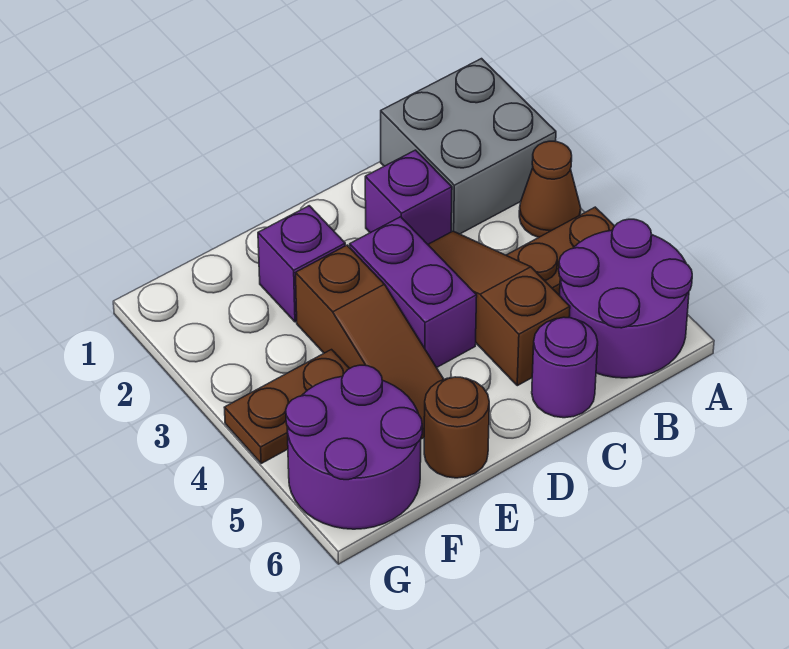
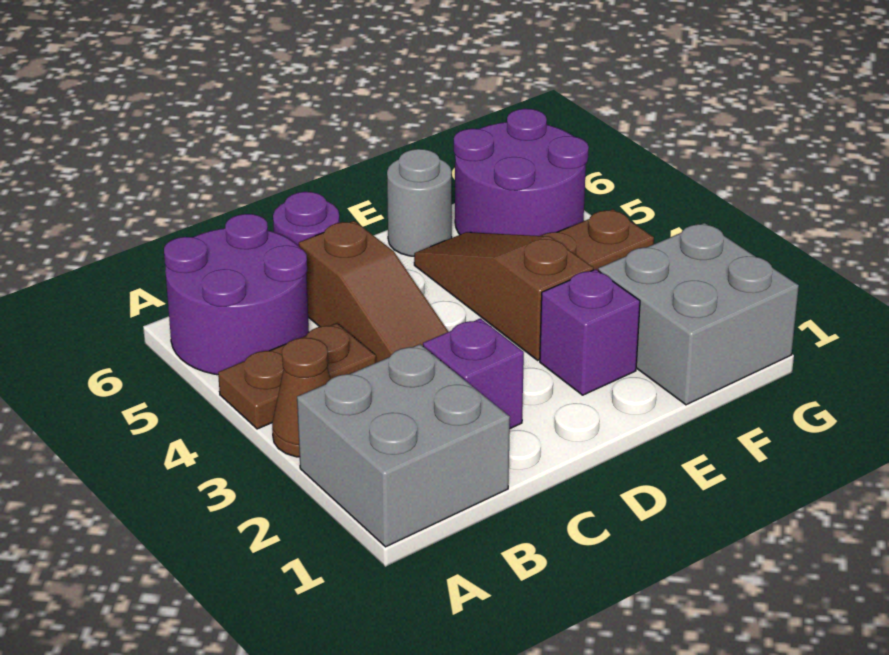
purple 1x2 brick [350,217,477,368] -> none
brown 1x1 round brick [424,377,489,478] -> grey 1x1 round brick [387,149,452,256]
none -> grey 2x2 brick [598,223,799,405]

